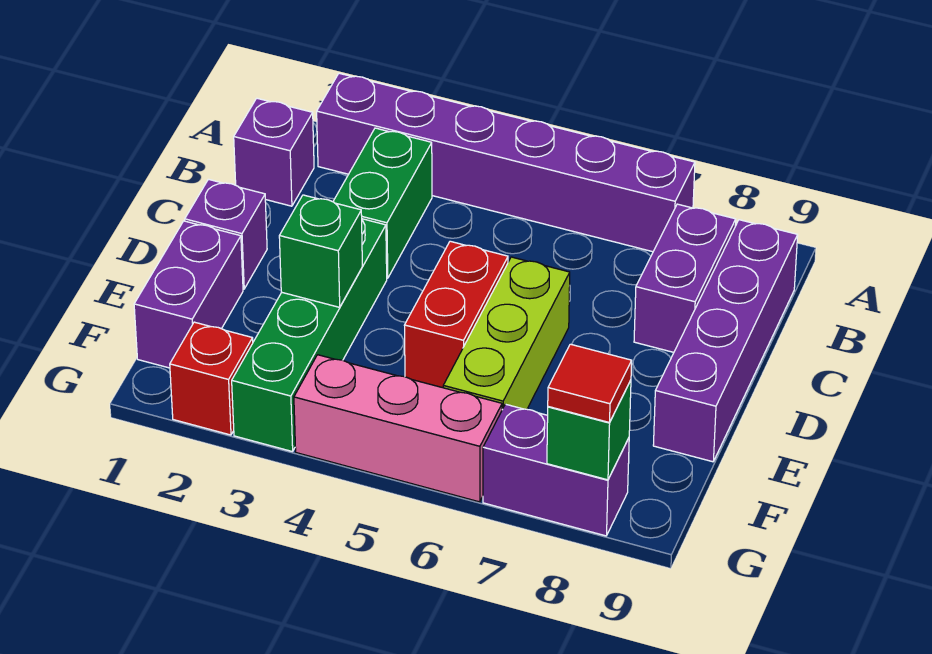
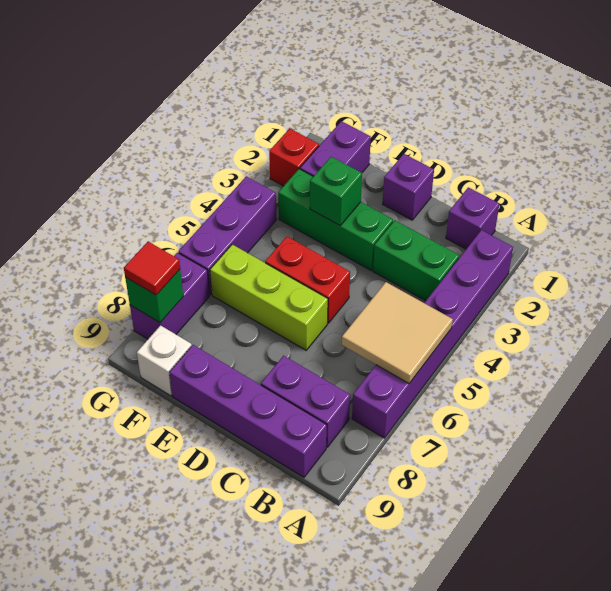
none -> tan 2x2 tile [342,282,453,383]
green 1x4 brick [232,219,387,452] -> green 1x3 brick [278,169,393,270]
purple 1x2 brick [134,221,243,368] -> purple 1x2 brick turned to [300,121,371,176]
none -> white 1x1 brick [137,325,192,396]
pink 1x3 brick [294,355,502,502] -> purple 1x3 brick [178,176,276,295]

